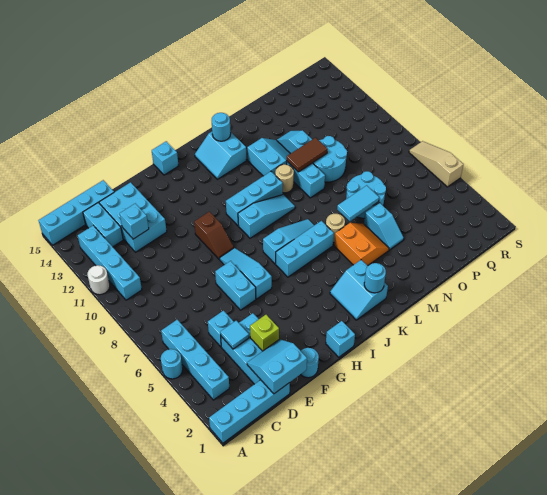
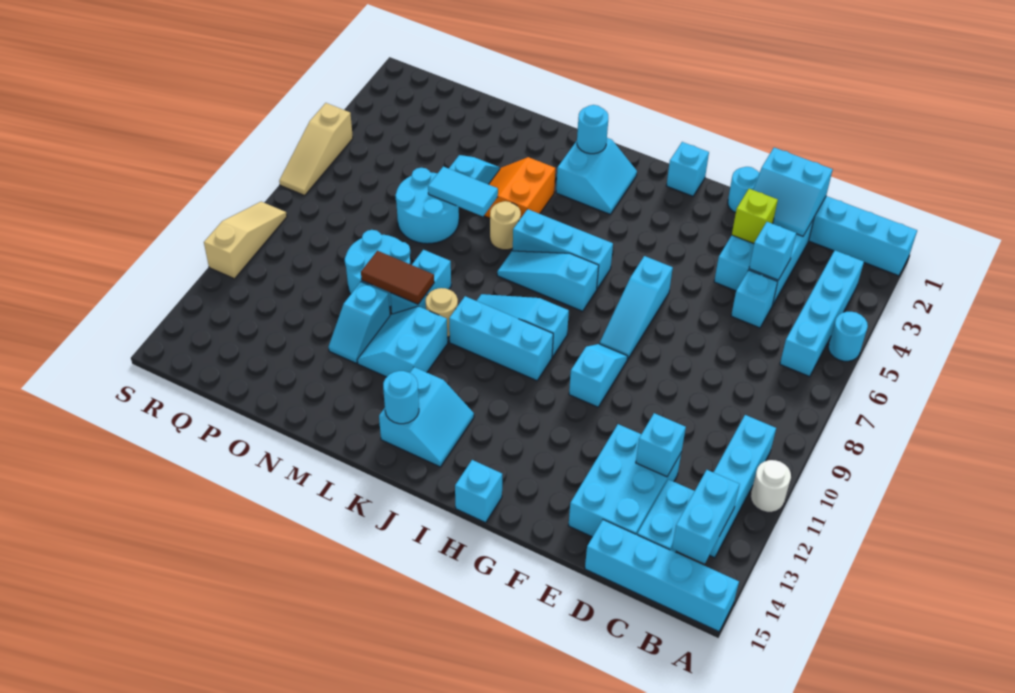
cyan 1x1 tile [220,321,249,349] -> cyan 1x1 brick [749,222,796,280]
cyan 1x2 brick [215,261,256,310] -> cyan 1x2 brick moved to [672,470,740,564]
brown 1x2 slope [194,212,234,259] -> cyan 1x2 slope [569,344,628,407]
none -> tan 1x3 slope [204,202,287,279]

